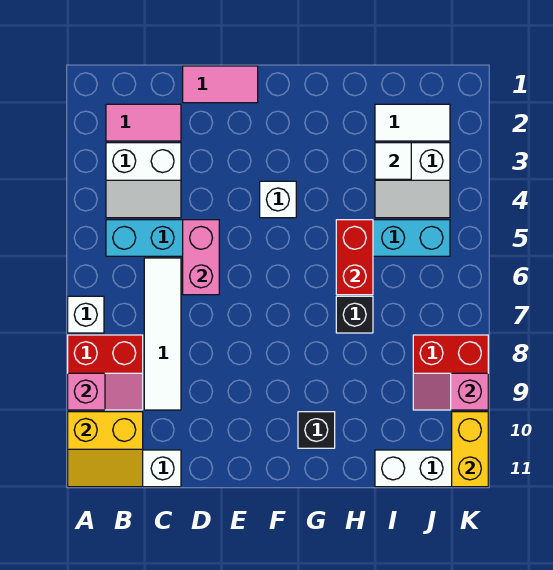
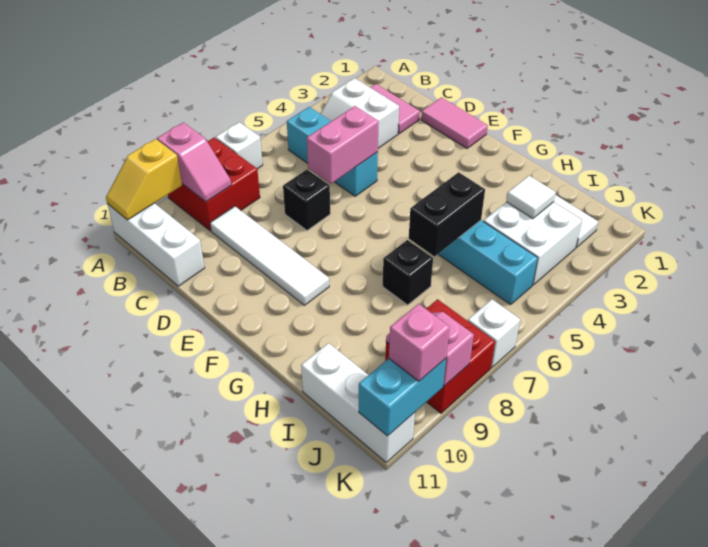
yellow 2x2 slope [68,412,143,487] -> yellow 1x2 slope [106,139,182,220]
white 1x4 tile [144,258,181,410] -> white 1x4 tile turned to [210,206,329,305]
white 1x1 brick [260,181,296,218] -> white 1x1 brick moved to [468,299,520,367]
black 1x1 brick [298,412,335,448] -> black 1x1 brick moved to [283,170,330,231]
red 1x2 brick [336,220,373,295] -> black 1x2 brick [409,172,485,256]
white 2x2 slope [375,143,450,218] -> white 2x2 brick [483,202,582,285]
yellow 1x2 brick [452,412,488,487] -> cyan 1x2 brick [359,359,446,436]
none -> pink 1x1 brick [389,304,450,381]

